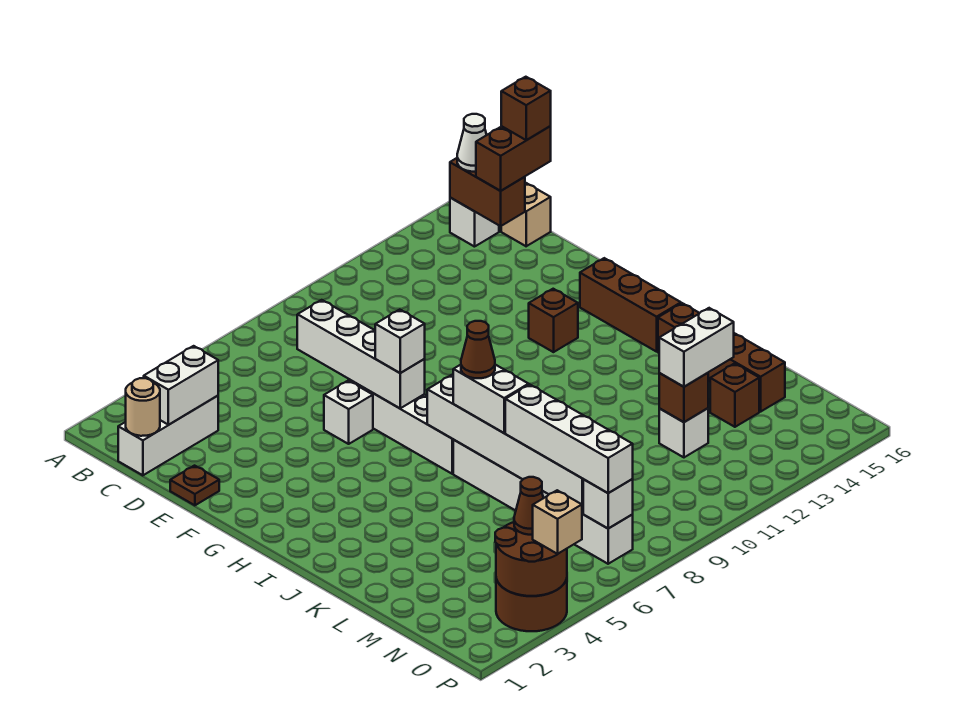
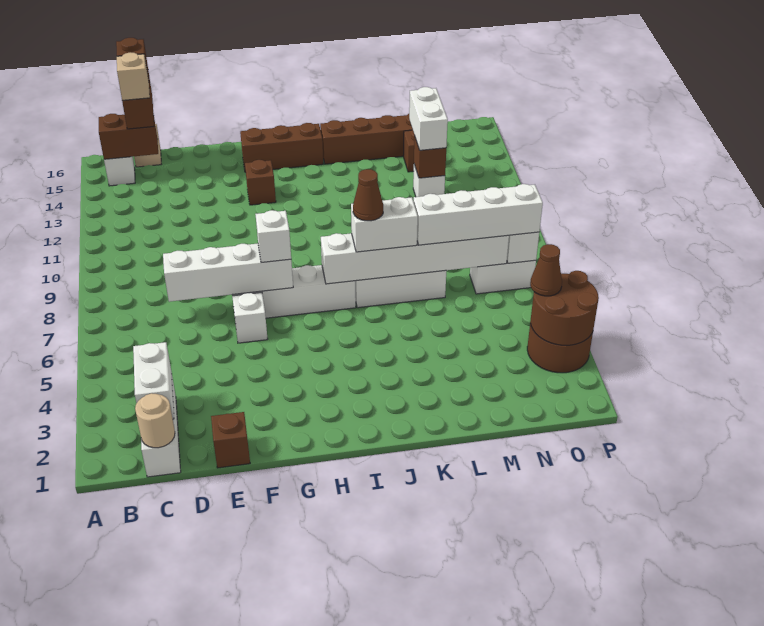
white 1x1 cone [457,114,486,172] -> none
brown 1x1 plate [170,466,219,505] -> brown 1x1 brick [211,412,250,468]
tan 1x1 brick [533,490,582,554] -> tan 1x1 brick moved to [117,52,150,100]

